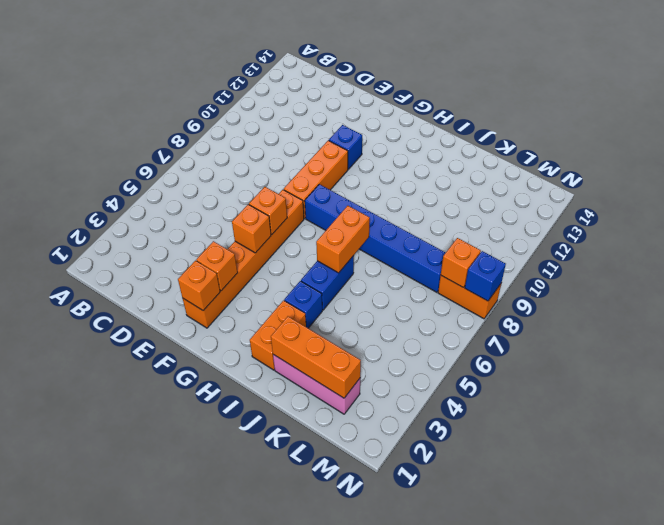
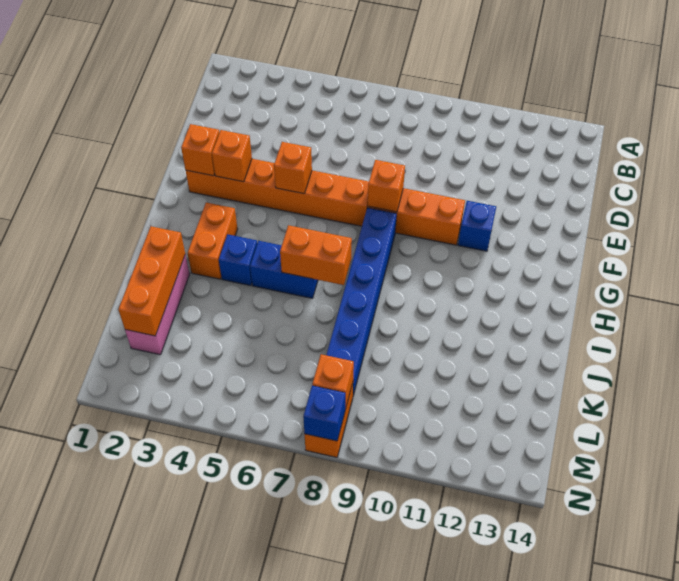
orange 1x1 brick [249,187,287,235] -> orange 1x1 brick moved to [368,160,405,212]
orange 1x2 brick [250,301,306,370] -> orange 1x2 brick turned to [187,203,237,279]

